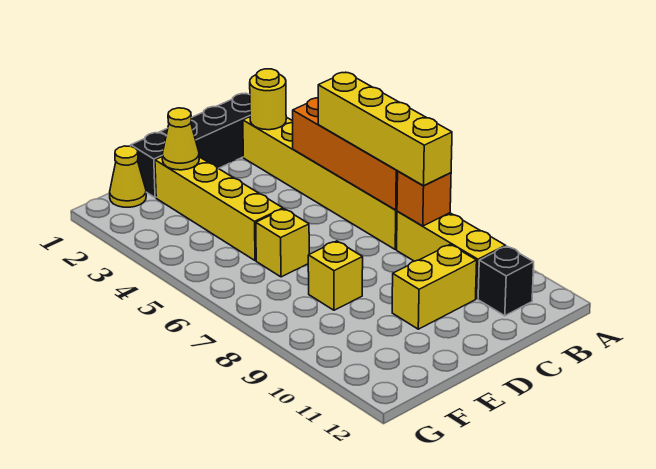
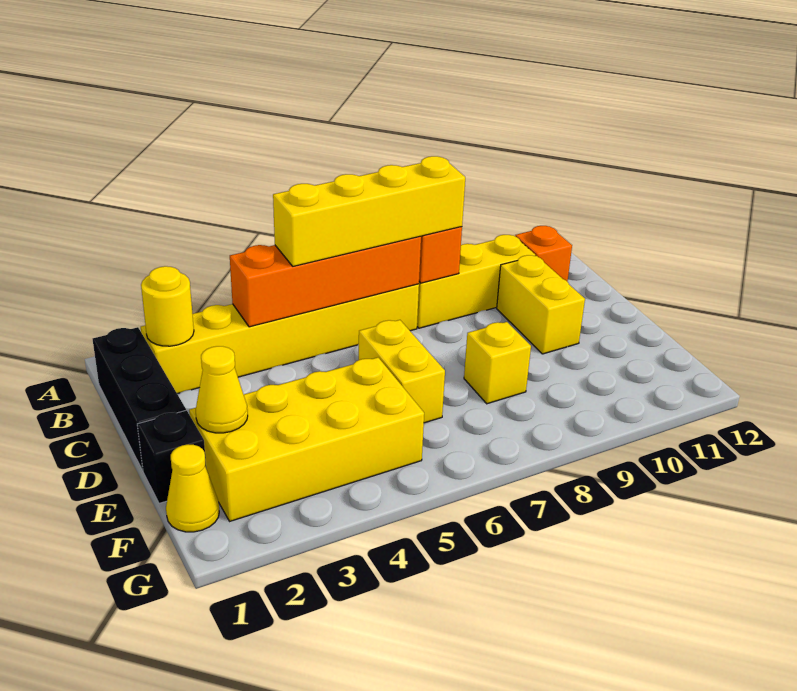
black 1x1 brick [478,246,534,316] -> orange 1x1 brick [515,226,572,282]
yellow 1x4 brick [155,157,283,261] -> yellow 2x4 brick [189,358,424,521]
yellow 1x1 brick [256,209,309,277] -> yellow 1x2 brick [359,320,445,423]

